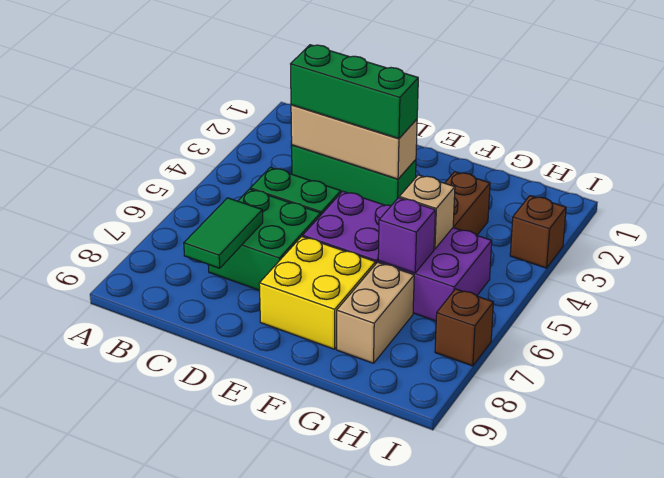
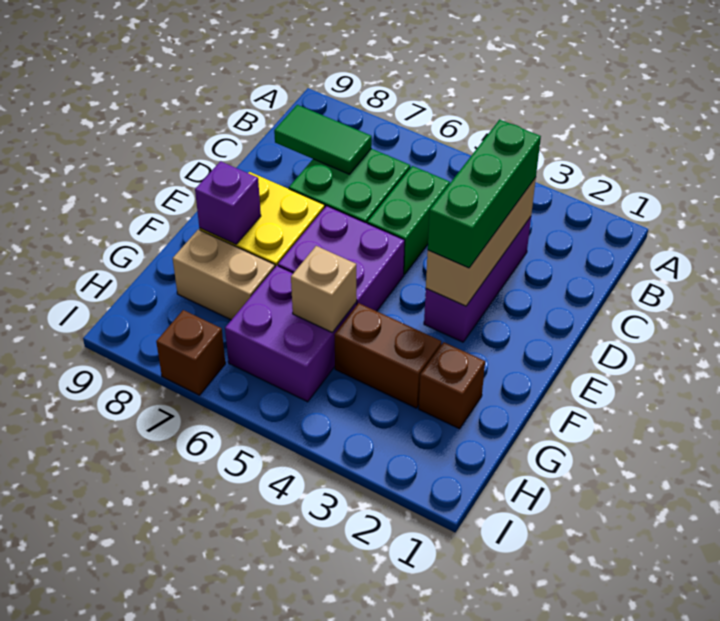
green 1x3 brick [292,145,416,206] -> purple 1x3 brick [424,217,531,342]
purple 1x1 brick [378,198,435,273] -> purple 1x1 brick moved to [195,161,261,244]
brown 1x1 brick [510,196,566,268] -> brown 1x1 brick moved to [419,342,485,429]

